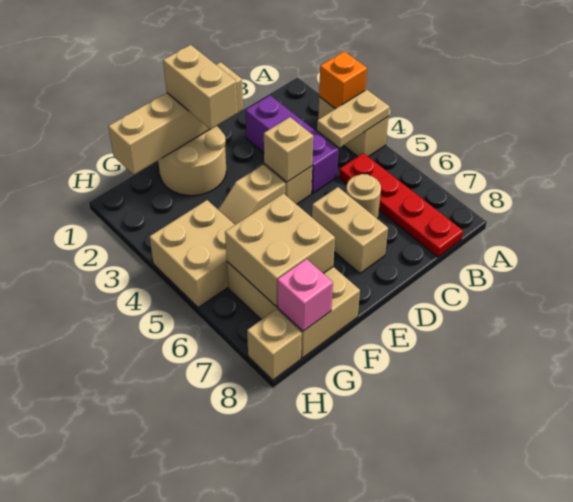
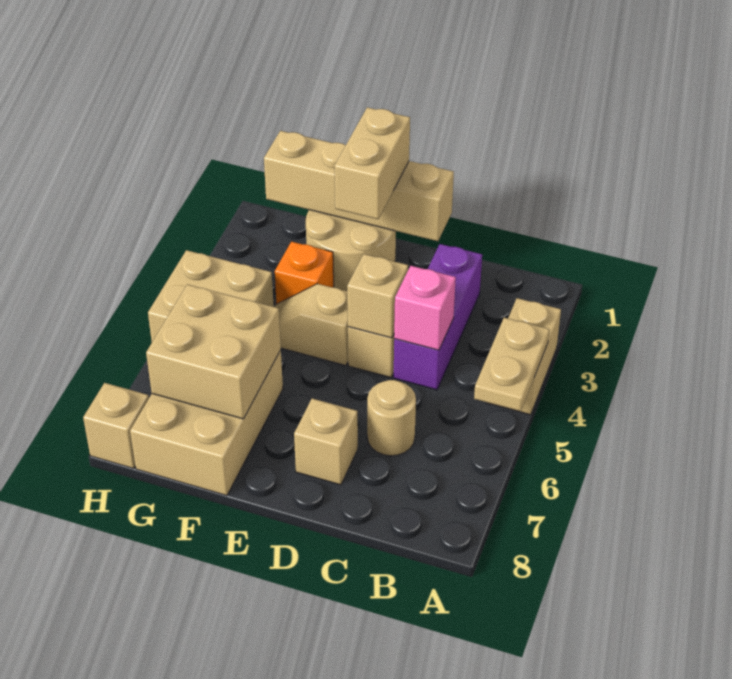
orange 1x1 brick [319,51,367,109] -> orange 1x1 brick moved to [275,242,334,304]
tan 1x2 plate [317,89,390,148] -> tan 1x2 plate turned to [474,318,549,411]
red 1x4 plate [339,153,463,257] -> none
tan 1x2 brick [312,187,388,273] -> tan 1x1 brick [294,399,358,485]
pink 1x1 brick [277,259,333,331] -> pink 1x1 brick moved to [394,266,456,350]

